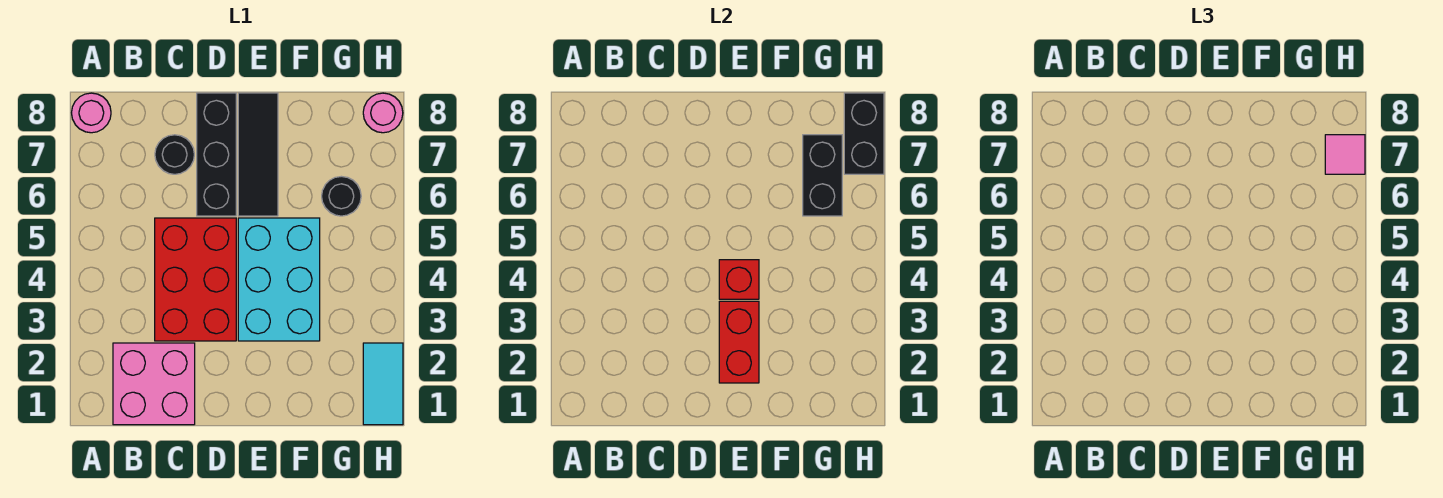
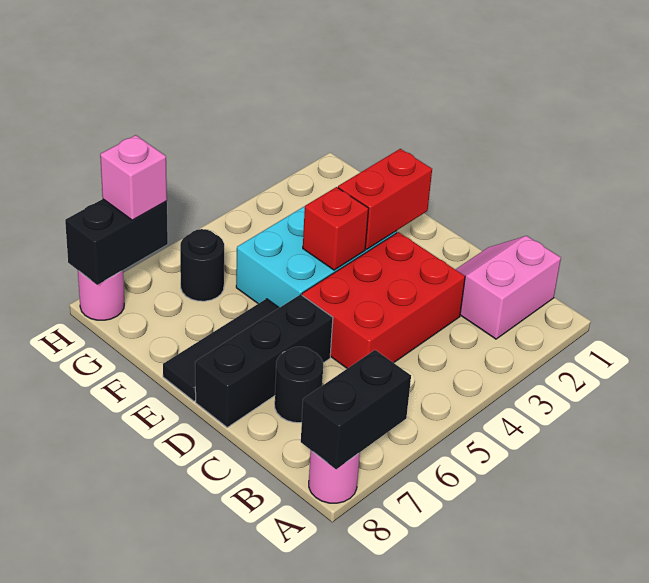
pink 2x2 brick [113,343,195,425] -> pink 2x2 slope [455,236,561,339]
black 1x2 brick [803,135,842,216] -> black 1x2 brick moved to [301,350,411,469]
cyan 1x2 tile [363,343,403,425] -> none
pink 1x1 tile [1325,135,1365,174] -> pink 1x1 brick [100,135,167,220]

